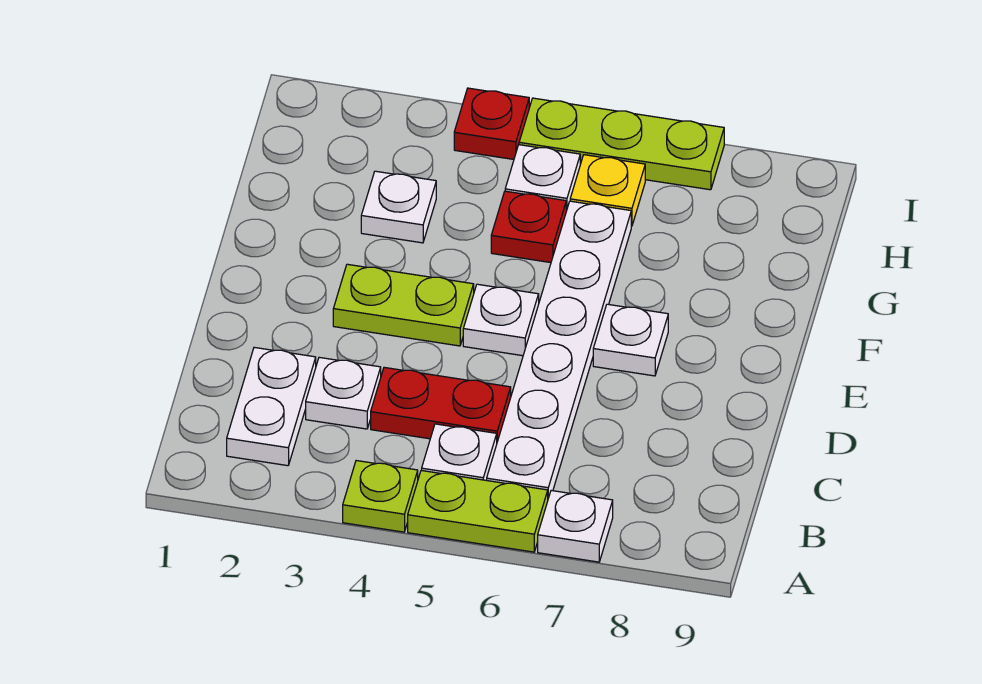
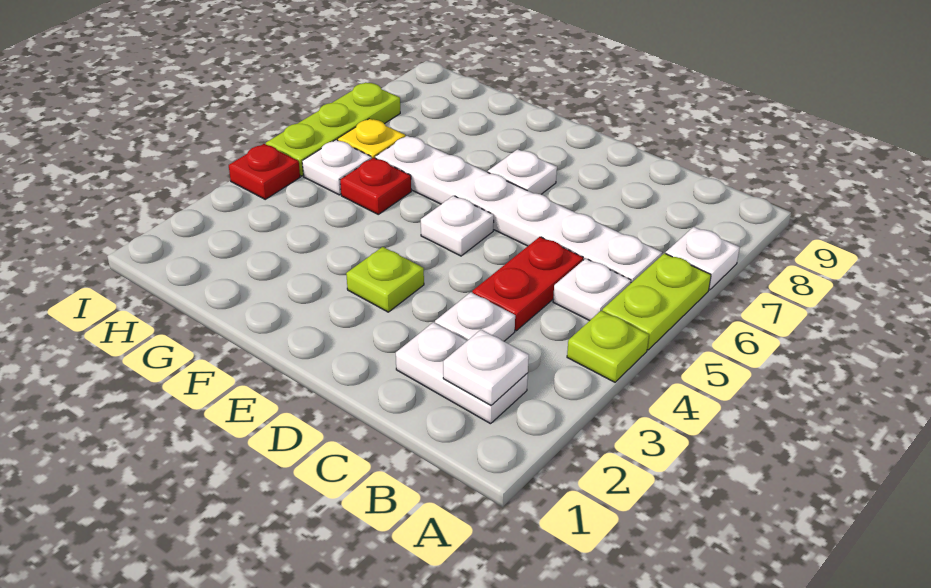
lime 1x2 plate [333,264,474,346] -> lime 1x1 plate [346,247,424,312]
white 1x1 plate [361,171,436,243] -> white 1x1 plate moved to [443,330,529,405]

